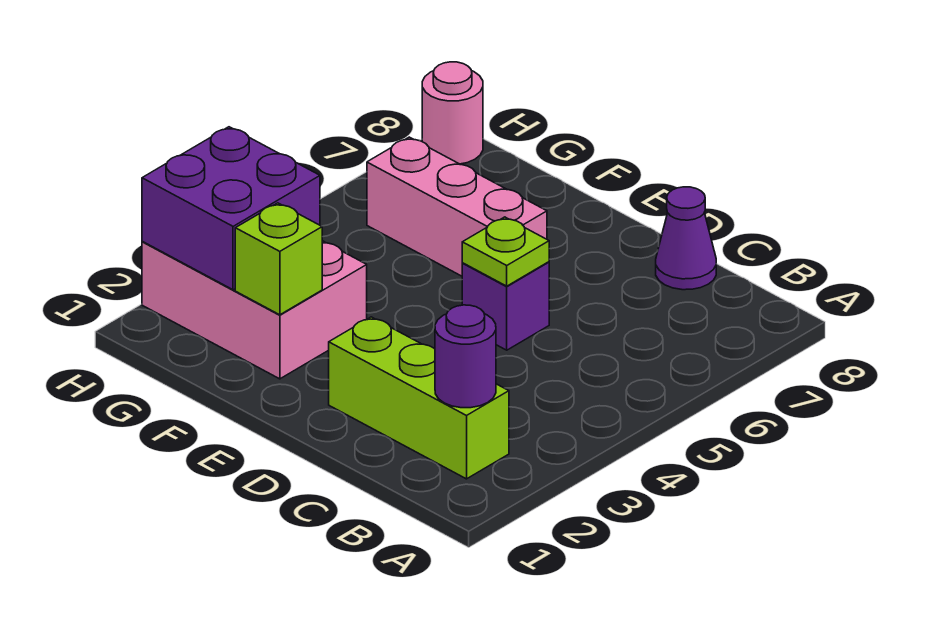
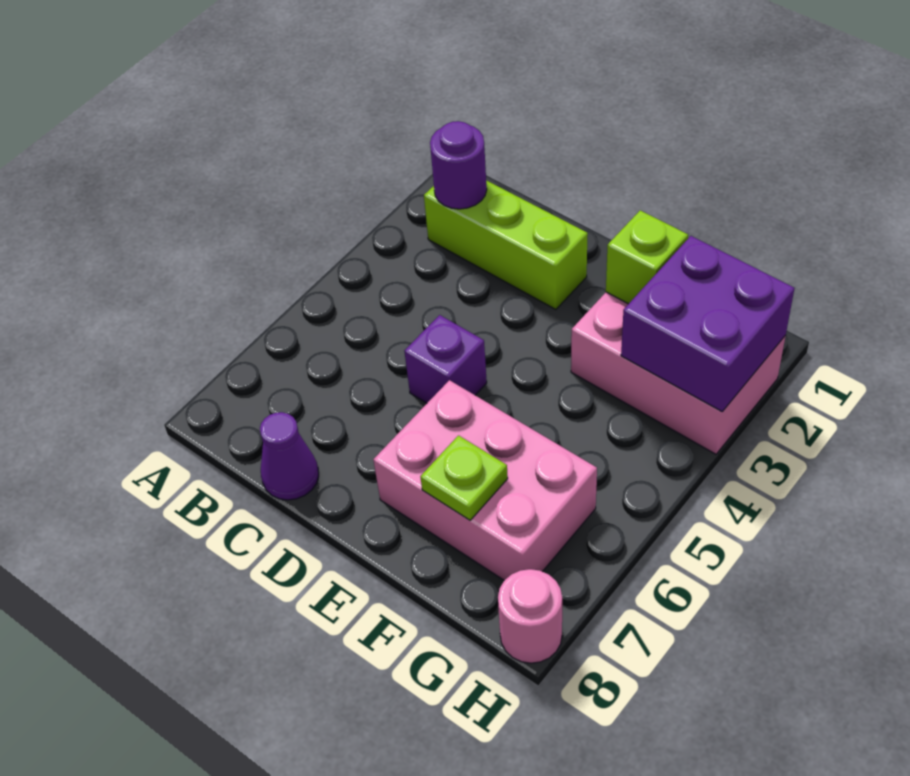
lime 1x1 plate [462,217,549,286] -> lime 1x1 plate moved to [420,436,508,520]
pink 1x3 brick [367,137,547,276] -> pink 2x3 brick [373,380,597,580]

